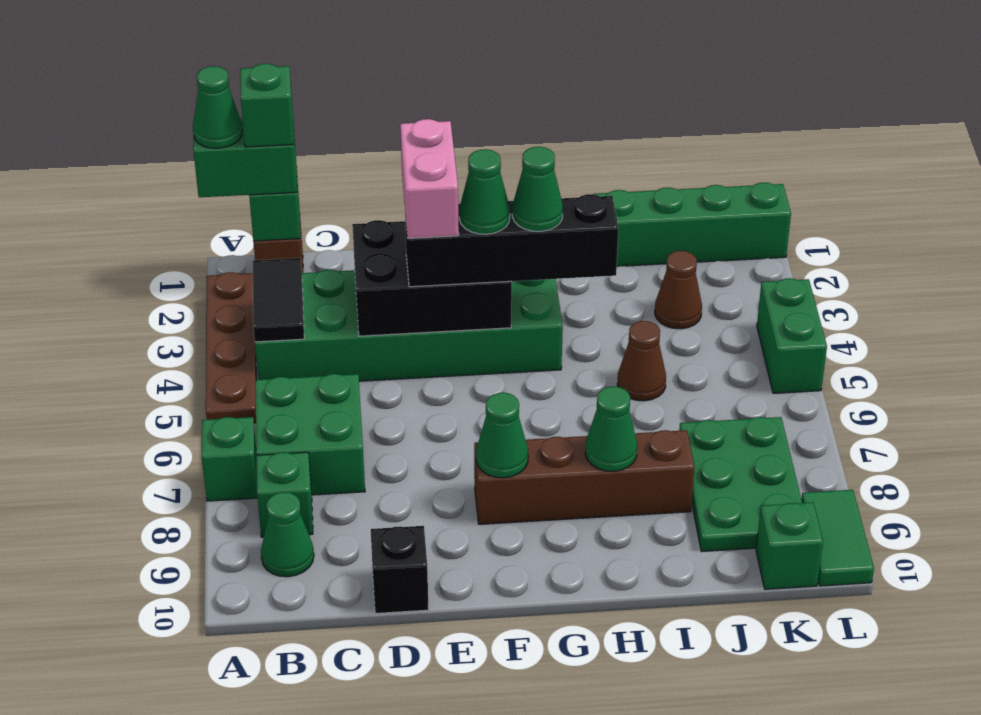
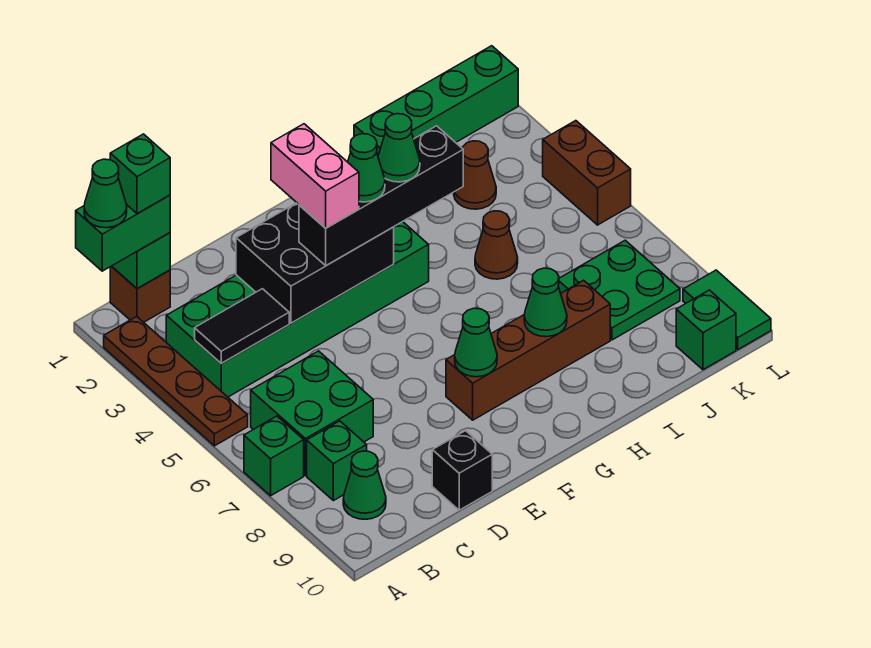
black 1x2 tile [253,258,304,342] -> black 1x2 tile turned to [195,289,289,363]
green 2x3 plate [679,417,802,552] -> green 2x2 plate [558,240,680,340]
green 1x2 brick [757,278,827,393] -> brown 1x2 brick [543,121,631,225]

